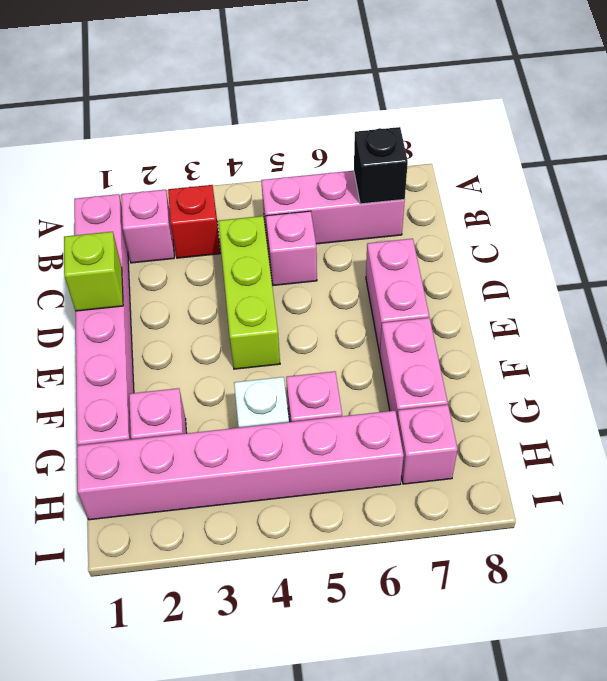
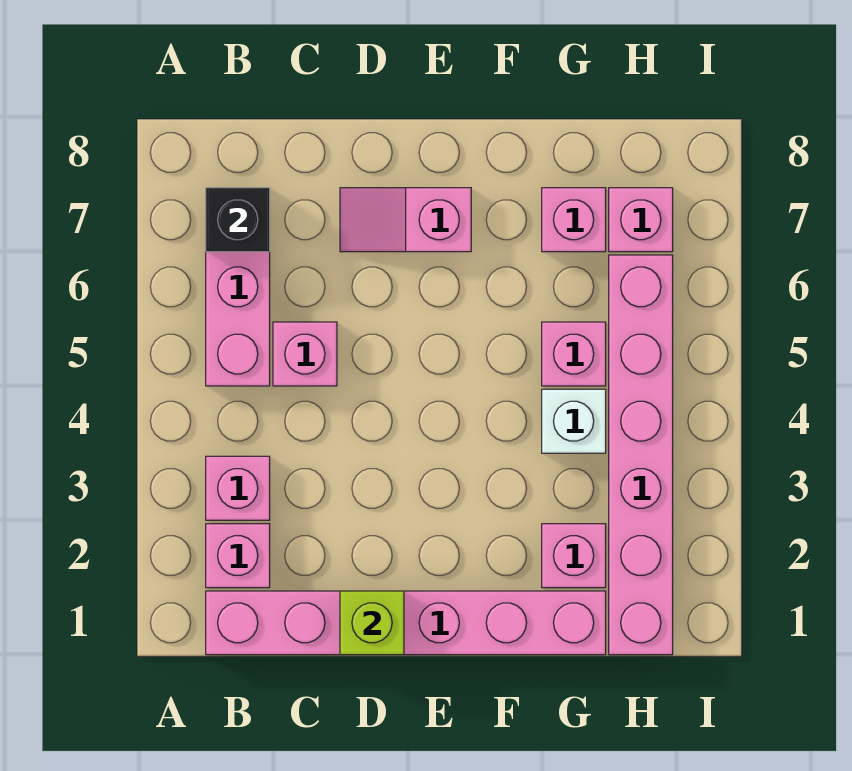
red 1x1 brick [168,185,220,258] -> pink 1x1 brick [206,456,270,520]
lime 1x3 brick [218,216,280,369] -> none
pink 1x2 brick [366,239,429,353] -> pink 1x2 slope [340,188,471,252]
pink 1x2 brick [380,318,448,416] -> pink 1x1 brick [542,188,606,252]

